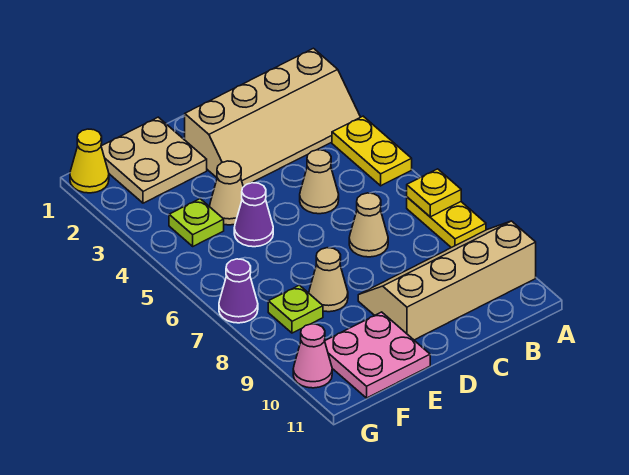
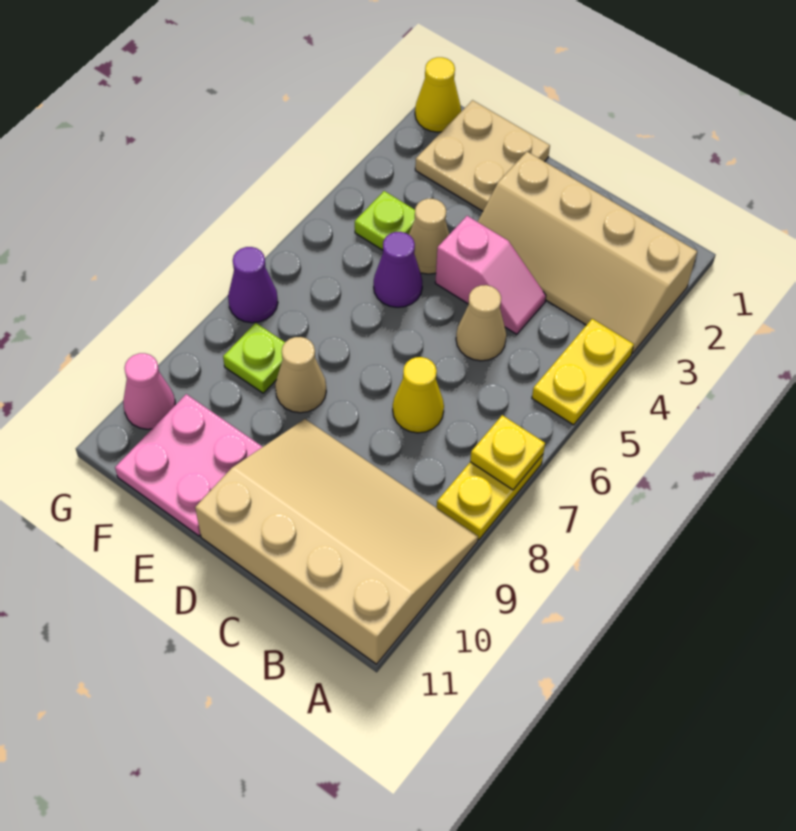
tan 2x4 slope [358,221,536,340] -> tan 3x4 slope [195,419,478,664]
none -> pink 1x2 slope [435,216,546,334]
tan 1x1 cone [349,193,388,257] -> yellow 1x1 cone [393,357,444,433]

